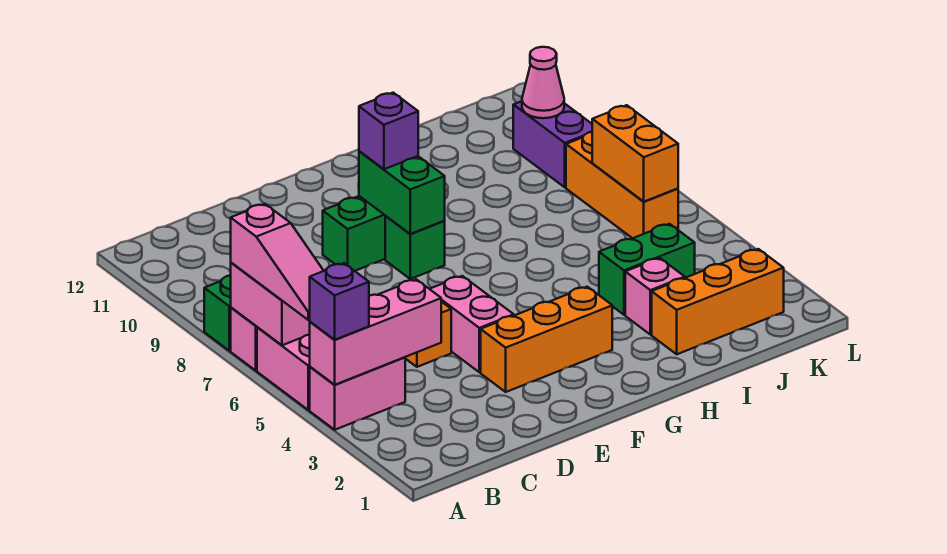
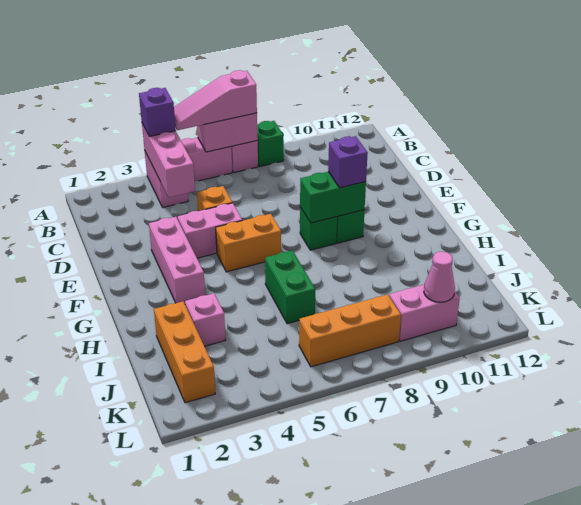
orange 1x3 brick [481,287,612,392] -> pink 1x3 brick [149,217,205,304]
green 1x2 brick [599,224,695,315] -> green 1x2 brick moved to [265,250,315,324]
orange 1x2 brick [592,105,678,202] -> orange 1x2 brick moved to [216,214,281,272]
purple 1x2 brick [513,101,592,187] -> pink 1x2 brick [389,285,460,341]

